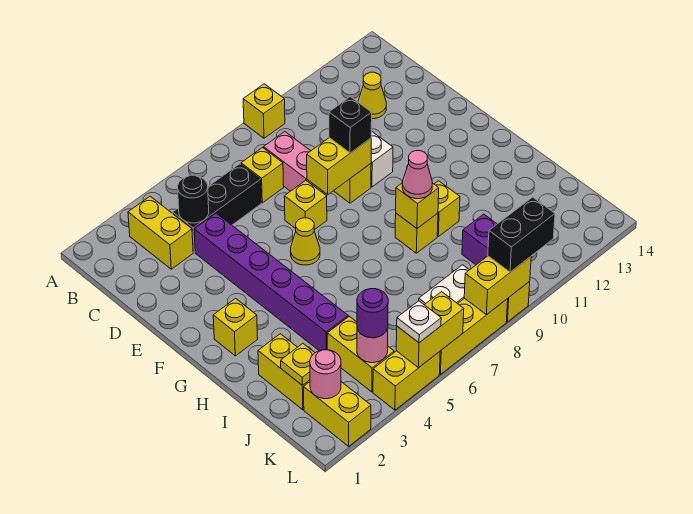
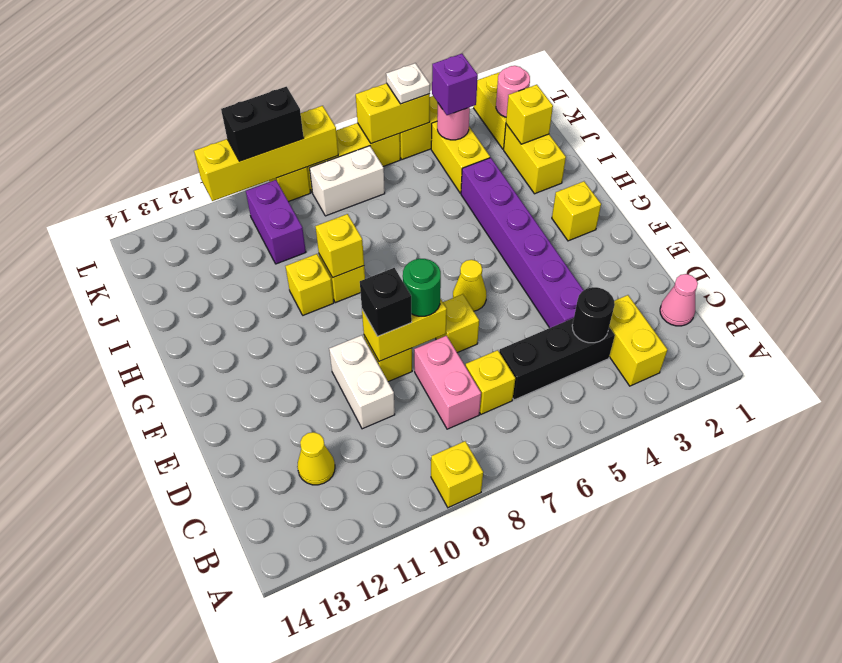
none -> green 1x1 round brick [403,259,441,316]
pink 1x1 cone [402,151,432,199] -> pink 1x1 cone moved to [660,274,698,326]
yellow 1x1 plate [281,343,315,385] -> yellow 1x1 brick [506,85,553,144]
purple 1x1 round brick [357,289,388,338] -> purple 1x1 brick [432,54,478,115]
yellow 1x2 brick [464,256,531,315] -> yellow 1x4 brick [194,106,338,201]

